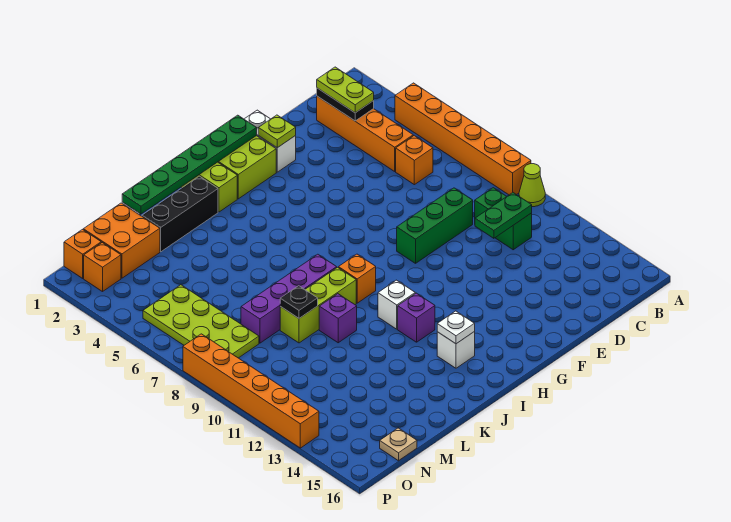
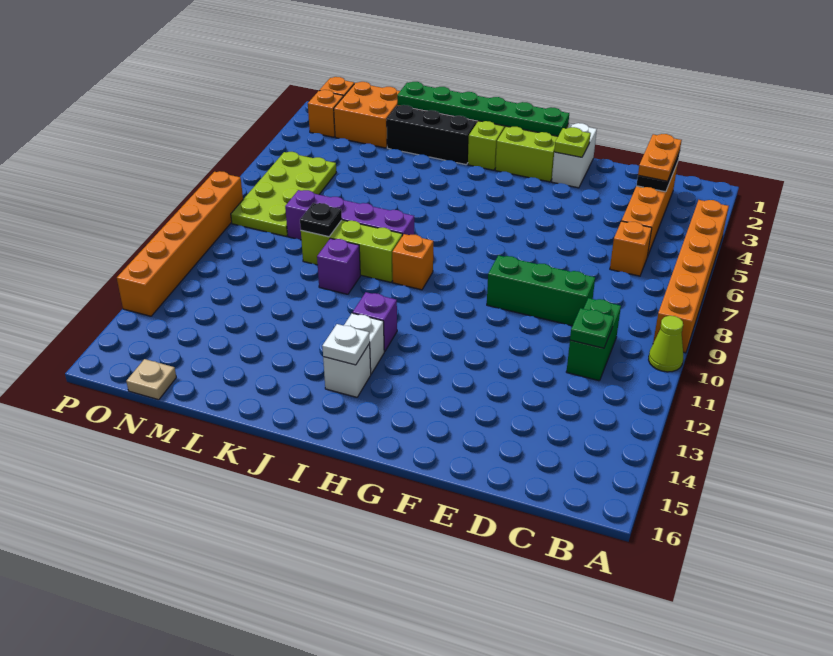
lime 1x2 plate [317,67,374,113] -> orange 1x2 plate [638,134,682,181]
green 1x2 plate [475,193,532,238] -> green 1x1 plate [570,308,614,348]
white 1x1 brick [378,280,415,329] -> white 1x1 brick moved to [344,313,384,374]

